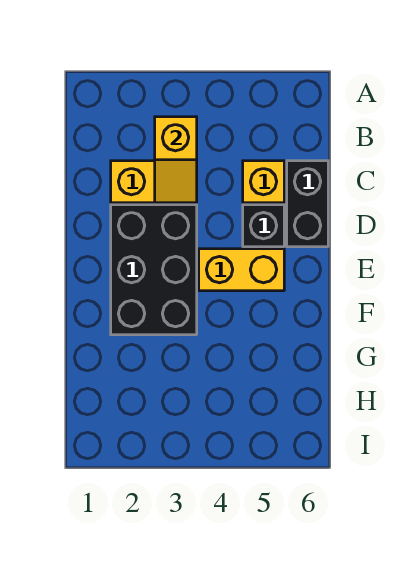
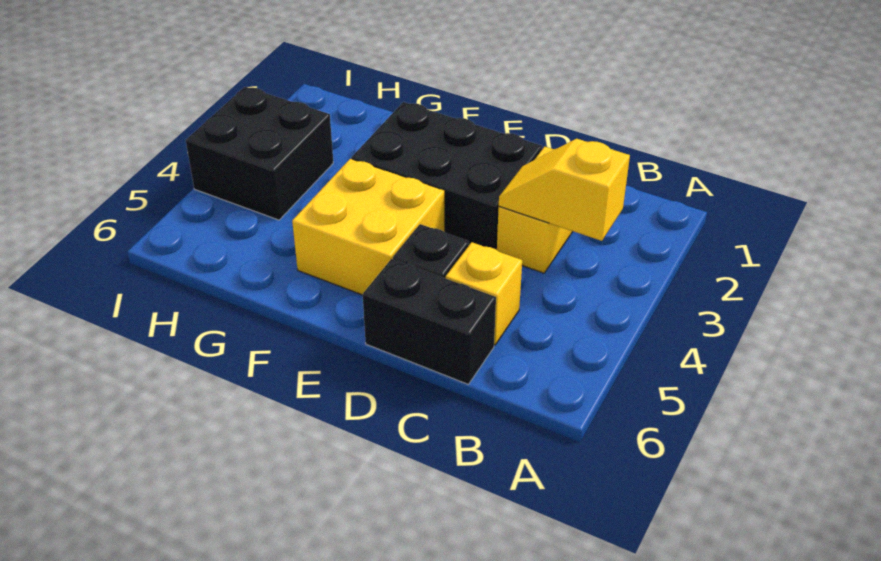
yellow 1x2 brick [199,249,284,291] -> yellow 2x2 brick [292,159,444,295]
none -> black 2x2 brick [186,87,333,220]

